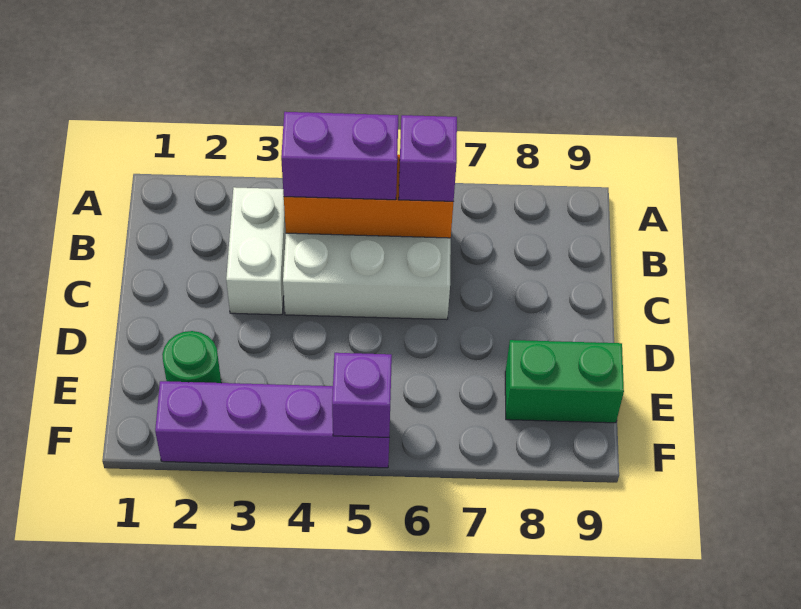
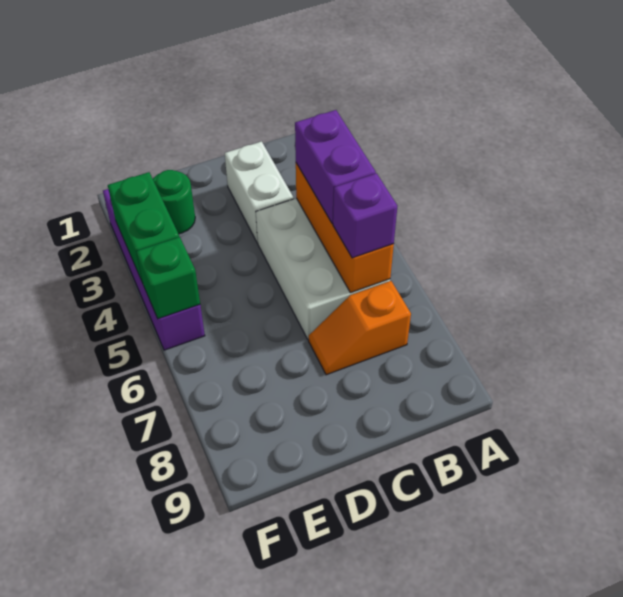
white 1x2 brick [226,187,286,315] -> white 1x2 brick turned to [225,141,294,243]
none -> orange 1x2 slope [309,281,411,375]
green 1x2 brick [505,340,624,423] -> green 1x2 brick moved to [108,172,179,283]
purple 1x1 brick [332,353,392,437] -> green 1x1 brick [136,237,200,319]

